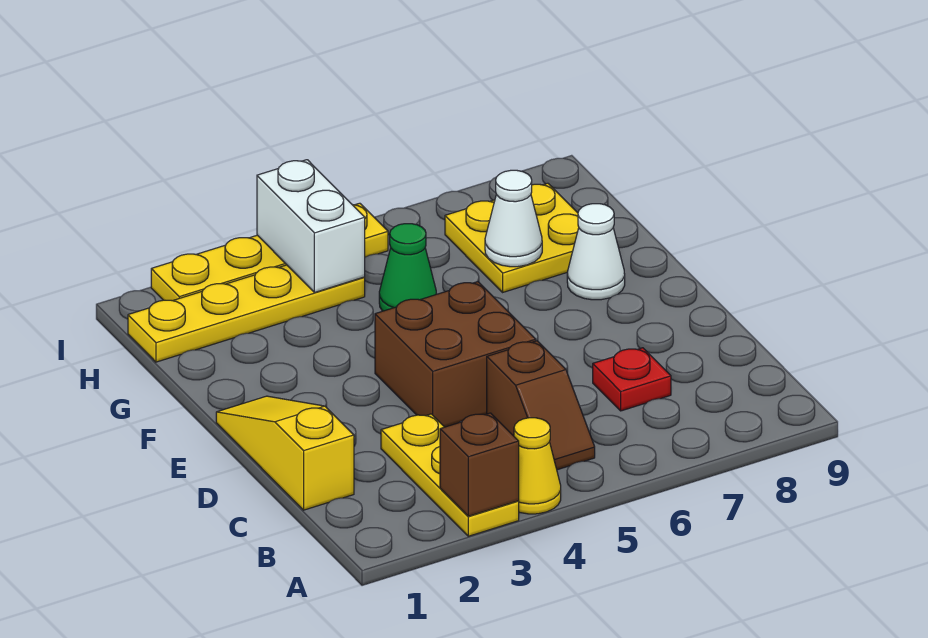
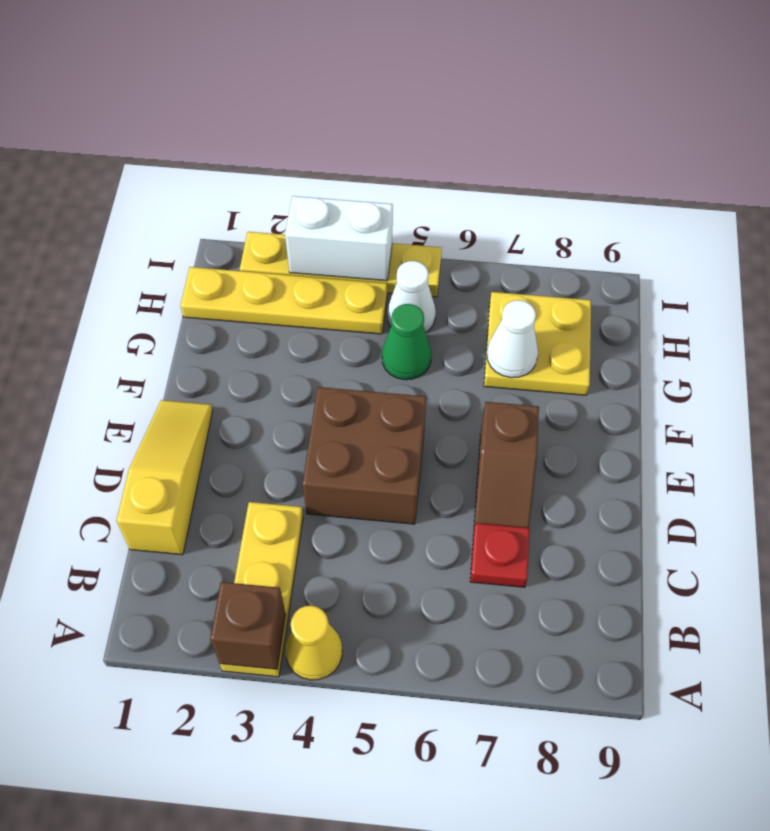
brown 1x2 slope [487,341,595,470] -> brown 1x2 slope moved to [474,402,539,528]
white 1x1 cone [567,204,625,300] -> white 1x1 cone moved to [387,261,436,332]
white 1x2 brick [257,160,365,293] -> white 1x2 brick turned to [285,196,393,281]

